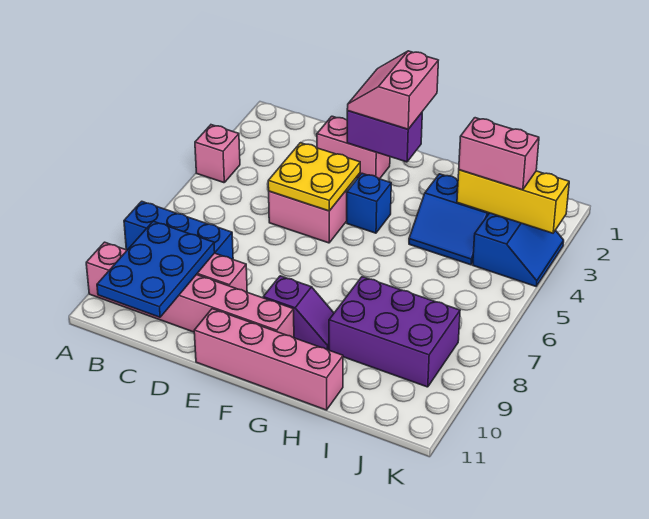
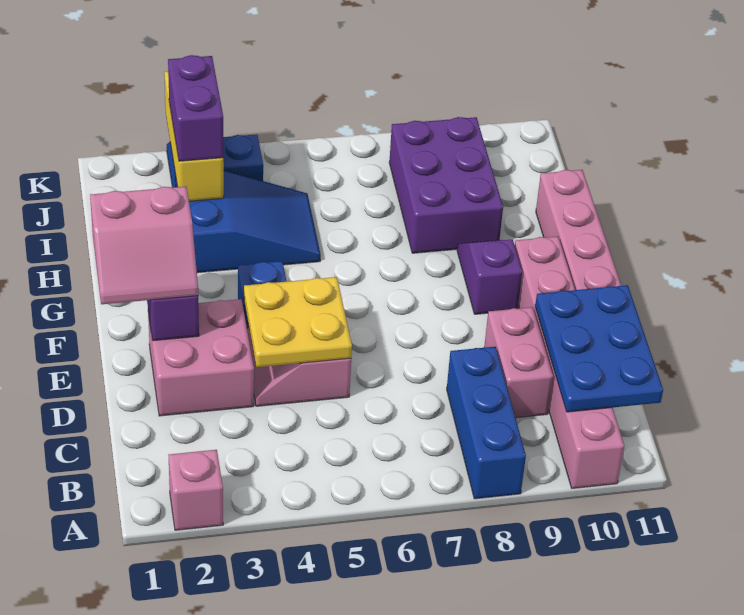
pink 1x1 brick [195,125,240,183] -> pink 1x1 brick moved to [169,450,223,530]
blue 2x3 plate [97,221,215,317] -> blue 2x3 plate turned to [535,285,663,412]
pink 1x2 brick [317,116,390,179] -> pink 2x2 brick [148,299,254,416]
blue 2x2 slope [409,174,489,265] -> blue 2x3 slope [175,170,321,273]
pink 1x2 brick [459,118,539,190] -> purple 1x2 brick [168,55,223,161]

